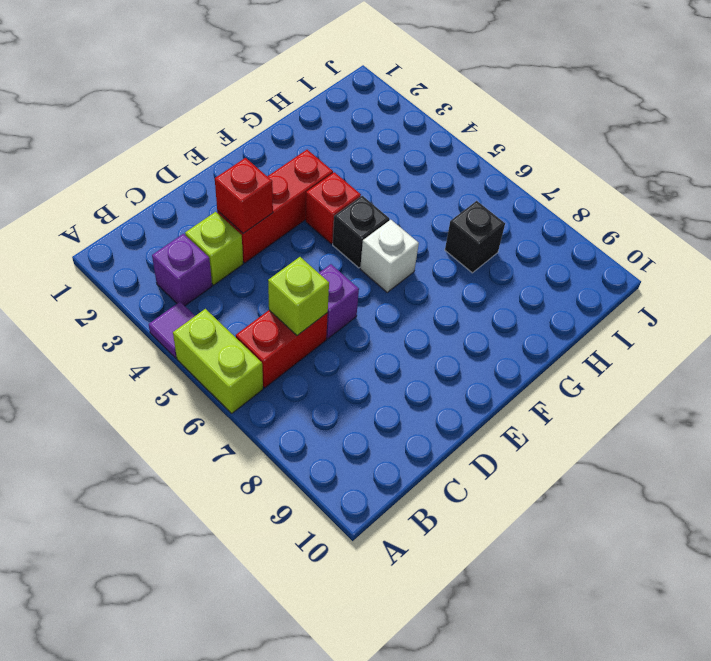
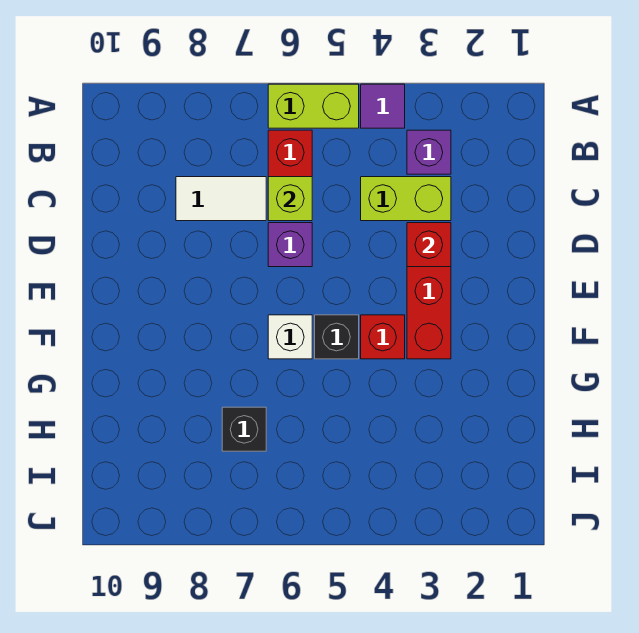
lime 1x1 brick [185,212,243,285] -> lime 1x2 brick [361,177,451,221]
none -> white 1x2 tile [176,177,266,221]

